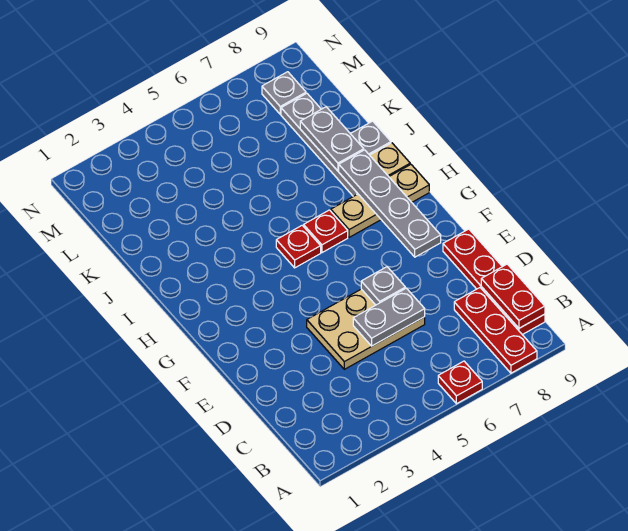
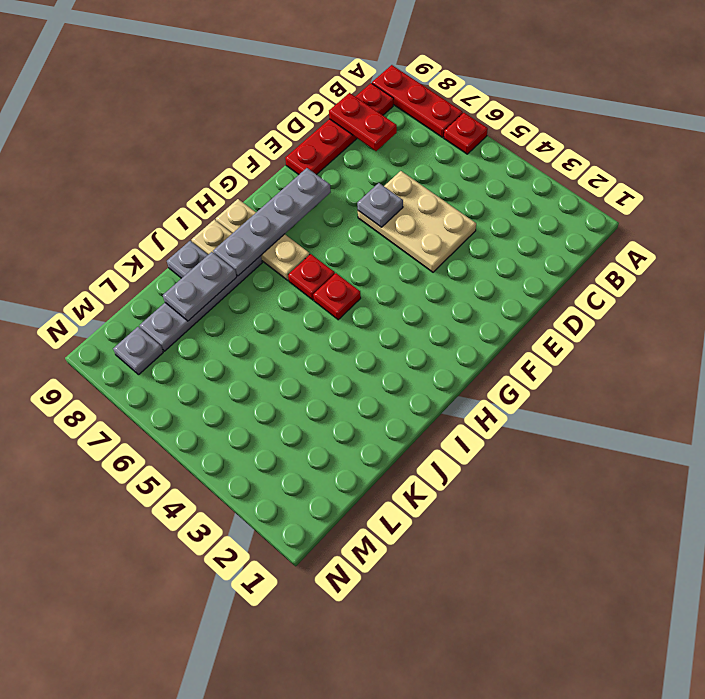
red 1x3 plate [454,288,537,373] -> red 1x3 plate turned to [372,65,463,137]
red 1x2 plate [481,264,545,328] -> red 1x2 plate turned to [329,93,397,151]
grey 1x2 plate [353,288,425,346] -> none

